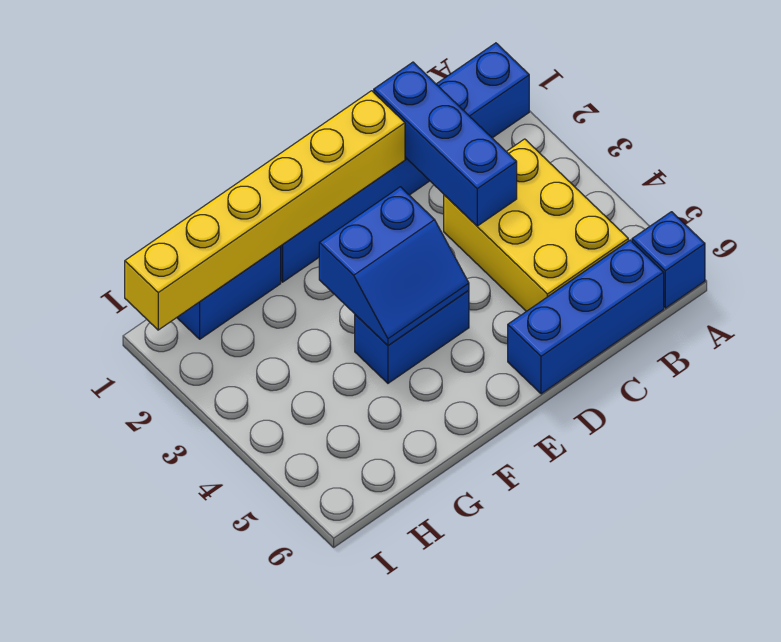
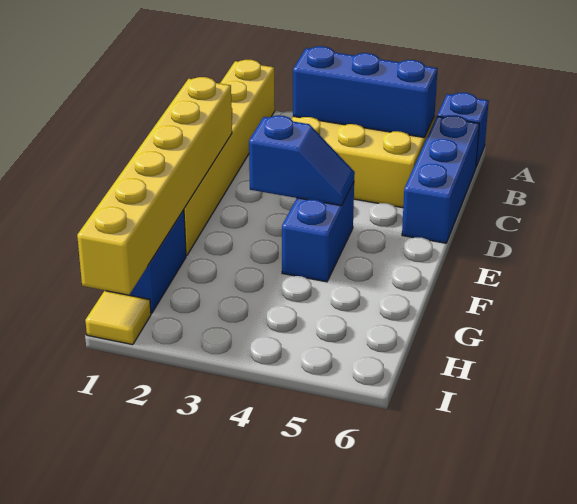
blue 1x6 brick [280,43,529,282] -> yellow 1x6 brick [184,60,275,256]
blue 1x3 brick [374,62,517,226] -> blue 1x3 brick moved to [293,46,438,138]
blue 2x2 slope [319,187,469,346] -> blue 1x2 slope [249,116,355,206]
none -> yellow 1x1 tile [85,291,151,345]

